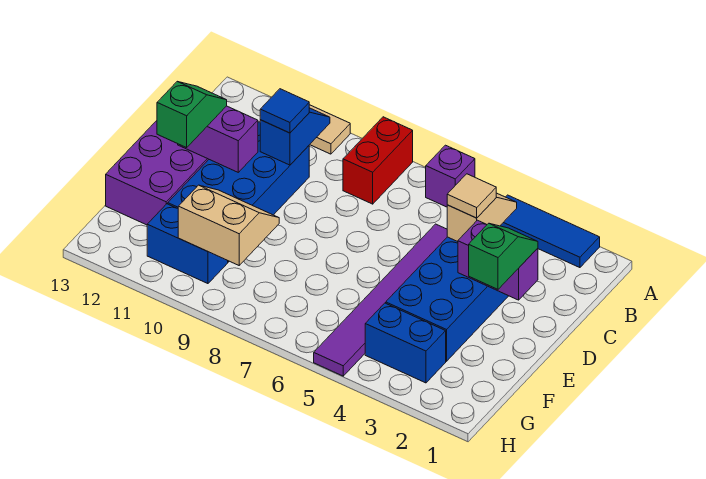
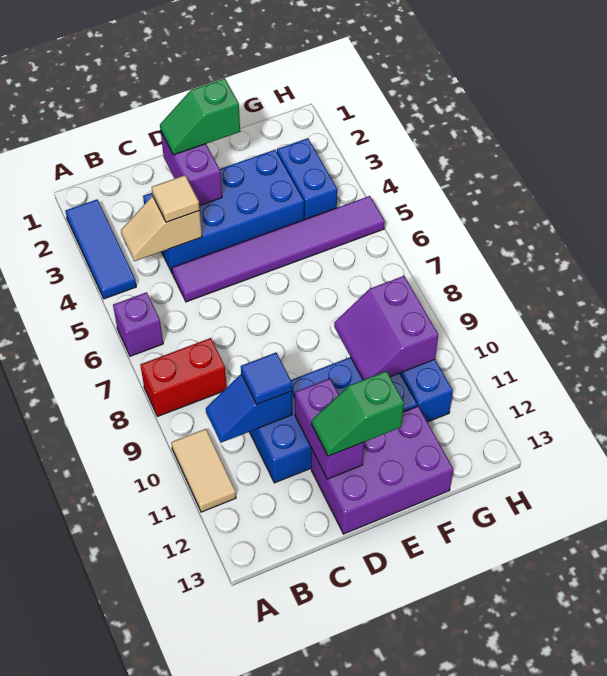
tan 2x2 slope [178,185,279,265] -> purple 2x2 slope [334,276,438,380]

